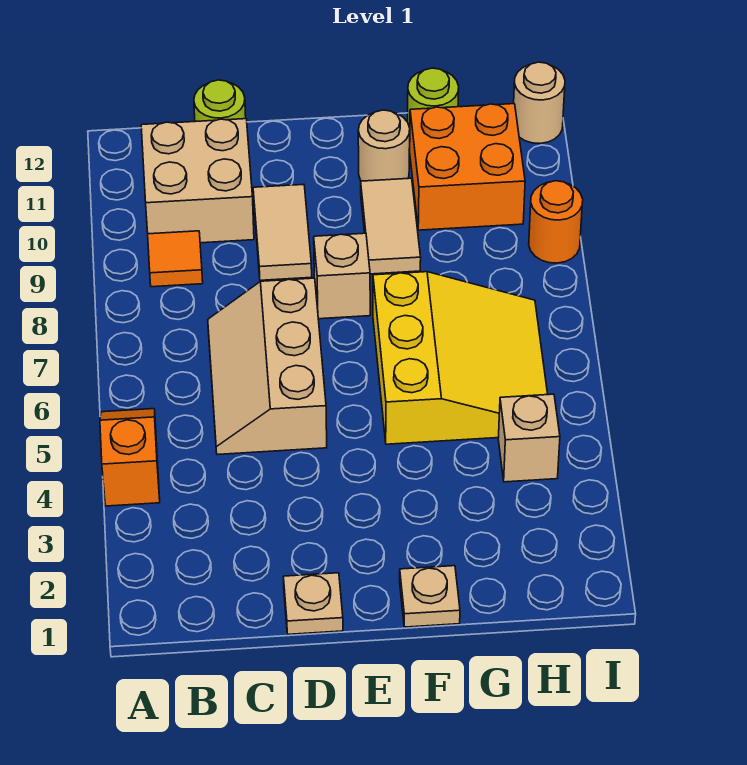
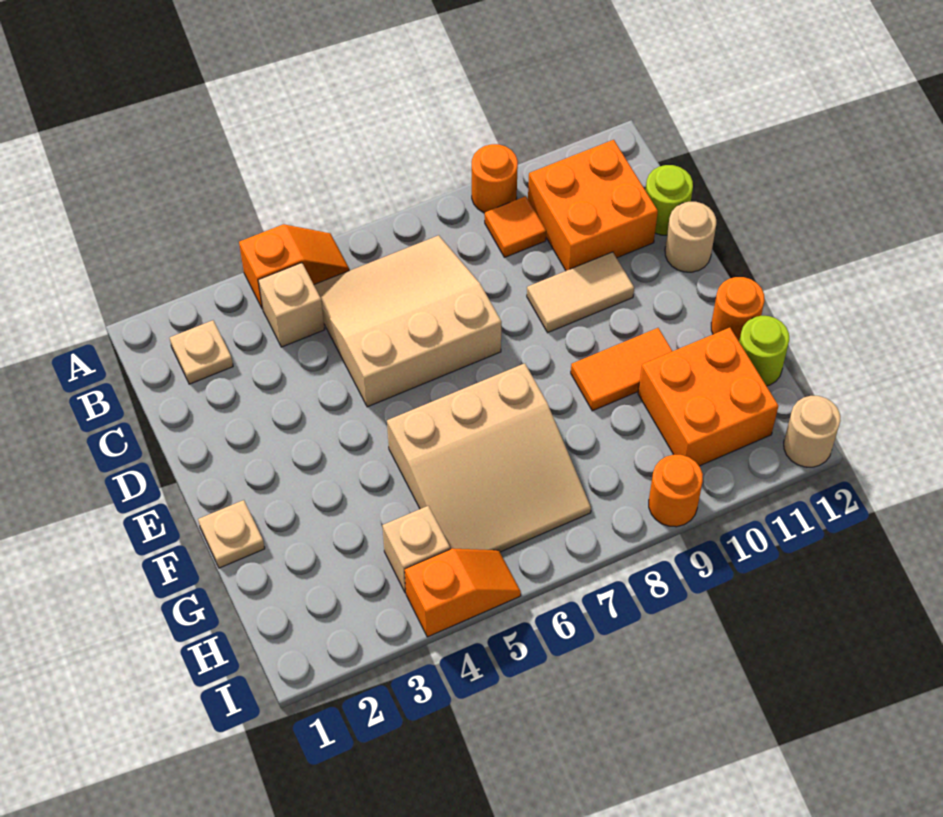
none -> orange 1x1 round brick [472,144,518,213]
tan 2x2 brick [141,119,254,243] -> orange 2x2 brick [528,140,658,271]
tan 2x3 slope [208,278,327,455] -> tan 3x3 slope [314,235,502,407]
tan 1x1 plate [284,573,343,634] -> tan 1x1 plate moved to [170,320,233,384]
tan 1x1 brick [314,233,370,319] -> tan 1x1 brick moved to [258,263,325,347]
yellow 3x3 slope [373,272,548,444] -> tan 3x3 slope [387,363,591,552]
tan 1x2 tile [361,178,421,274] -> orange 1x2 tile [571,328,672,411]
tan 1x1 round brick [358,110,410,181] -> tan 1x1 round brick moved to [665,202,716,272]
none -> orange 1x1 round brick [711,277,765,341]
none -> orange 1x2 slope [405,548,521,637]

